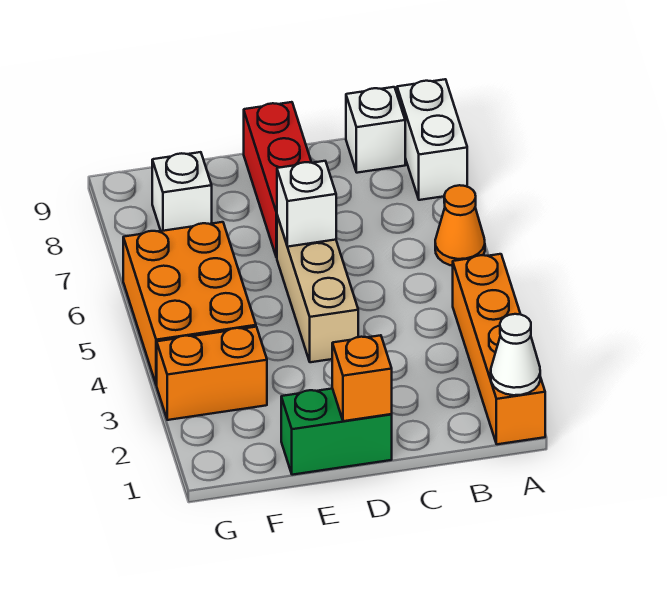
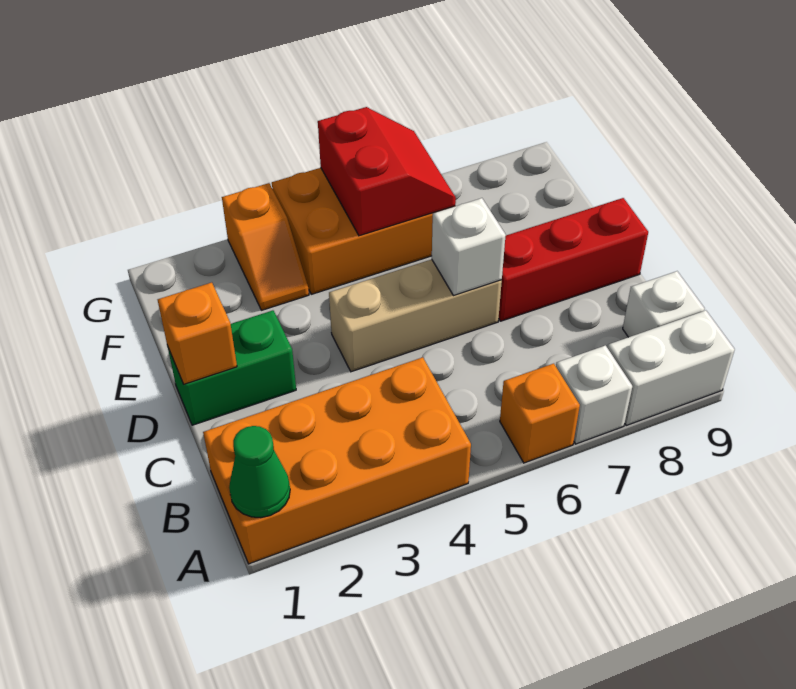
orange 1x4 brick [453,254,545,444] -> orange 2x4 brick [203,357,471,564]
white 1x1 cone [491,314,540,395] -> green 1x1 cone [229,426,290,518]
orange 1x1 cone [435,185,485,266] -> orange 1x1 brick [500,364,580,463]
green 1x2 brick [281,389,392,475] -> green 1x2 brick turned to [167,310,296,425]
orange 1x2 brick [157,327,267,420] -> orange 1x2 slope [222,183,309,310]
none -> red 2x2 slope [318,107,456,236]
white 1x1 brick [152,152,212,231] -> white 1x1 brick moved to [556,345,632,444]

